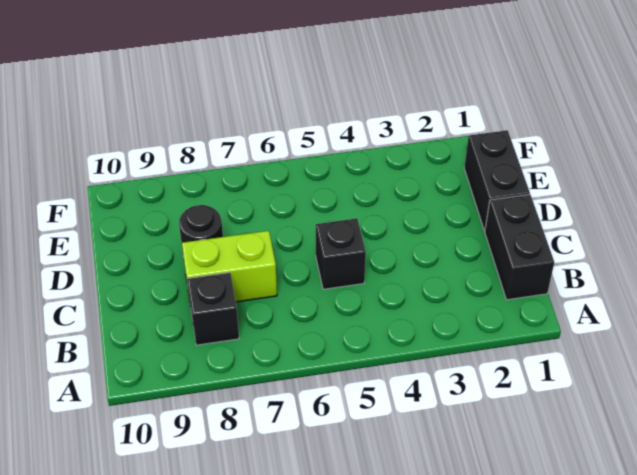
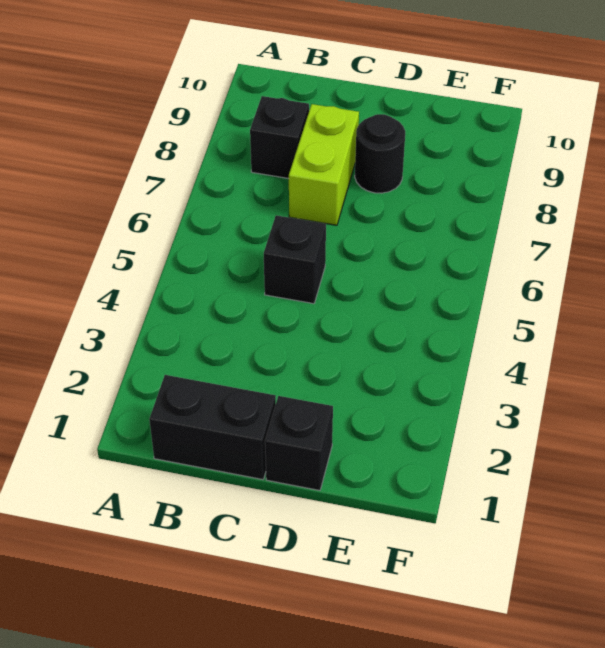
black 1x2 brick [464,130,530,231] -> black 1x1 brick [265,396,333,490]

